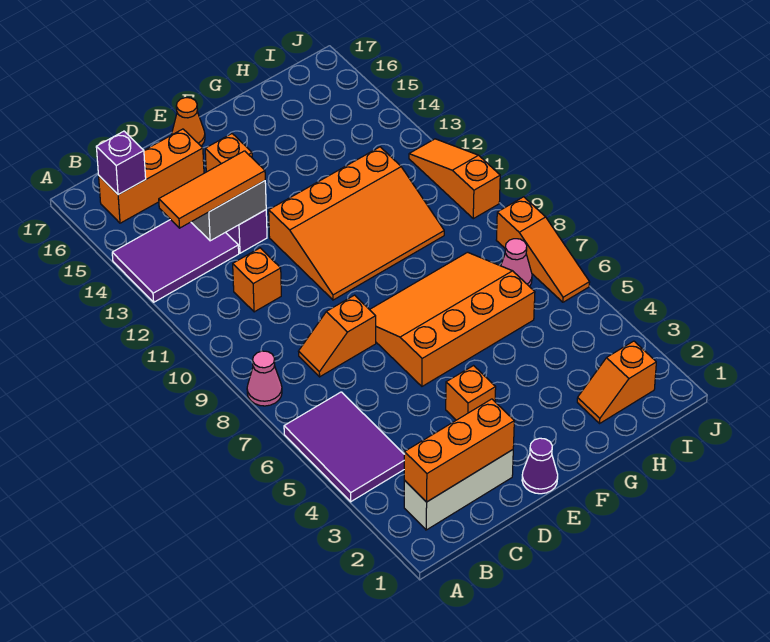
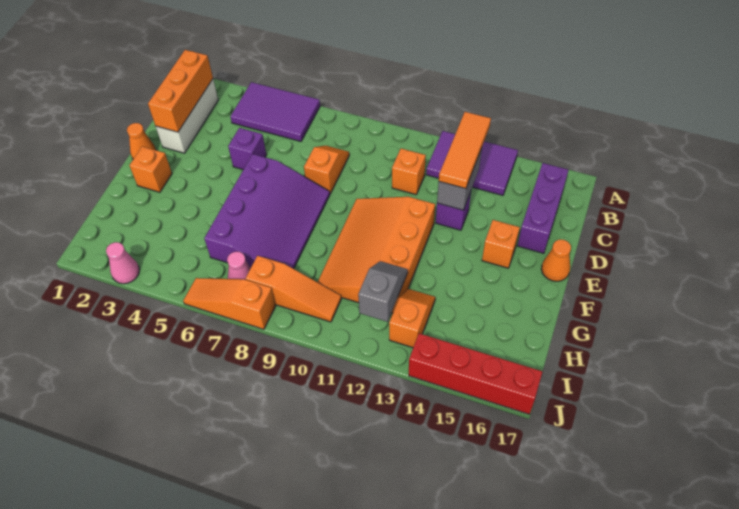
pink 1x1 cone [247,351,282,406] -> pink 1x1 cone moved to [106,242,139,284]
purple 2x3 tile [112,219,239,302] -> purple 2x3 tile turned to [426,131,518,195]
orange 1x3 brick [99,129,204,223] -> purple 1x3 brick [517,163,568,253]
purple 1x1 brick [96,131,146,195] -> purple 1x1 brick moved to [228,128,266,170]
purple 1x1 cone [522,438,558,494] -> orange 1x1 cone [127,123,156,159]
orange 1x1 brick [446,366,496,420] -> orange 1x1 brick moved to [129,147,172,192]
orange 3x4 slope [370,252,535,386] -> purple 3x4 slope [204,154,330,269]
orange 1x2 slope [577,341,656,423] -> orange 1x2 slope moved to [389,289,435,348]
none -> grey 1x2 slope [358,261,408,322]
orange 1x3 slope [409,139,500,219] -> orange 1x3 slope moved to [246,256,341,322]
none -> red 1x4 brick [409,333,543,414]

